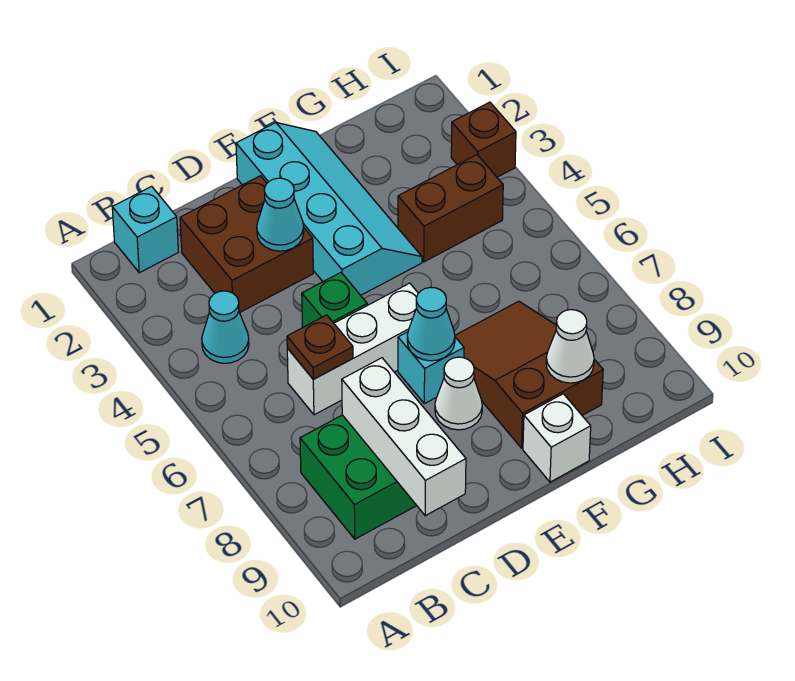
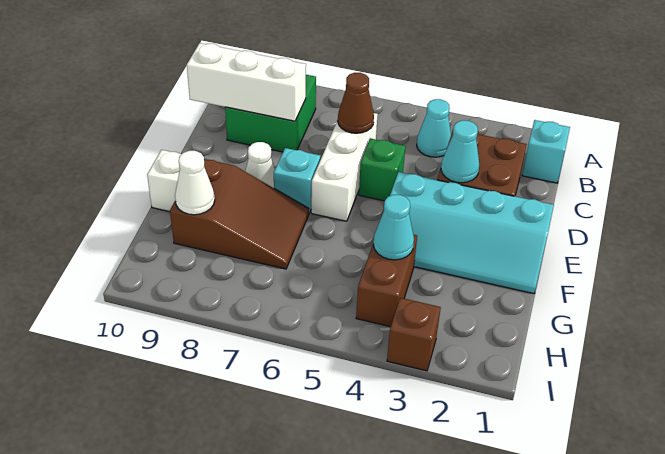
brown 1x1 plate [287,315,353,379] -> brown 1x1 cone [338,73,374,133]
cyan 1x1 cone [407,287,455,361] -> cyan 1x1 cone moved to [373,195,414,260]

